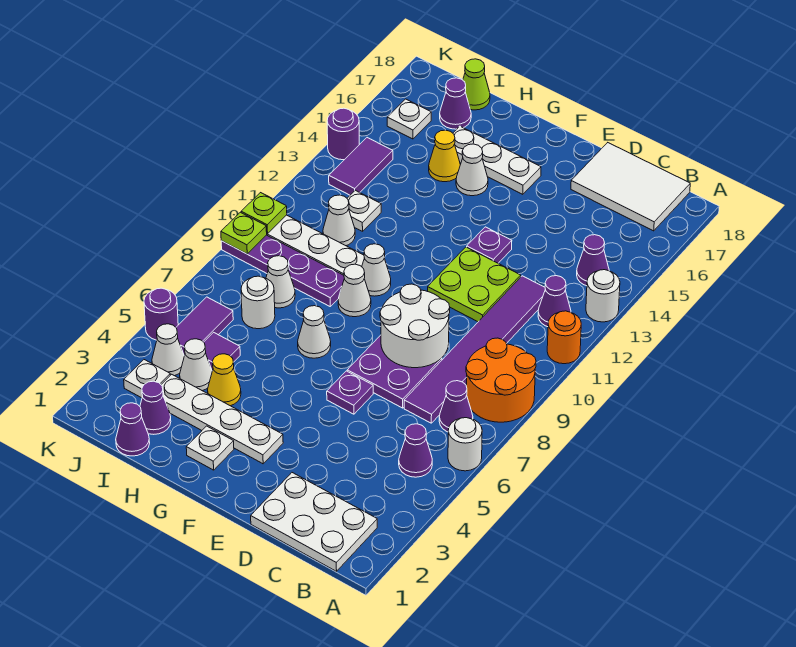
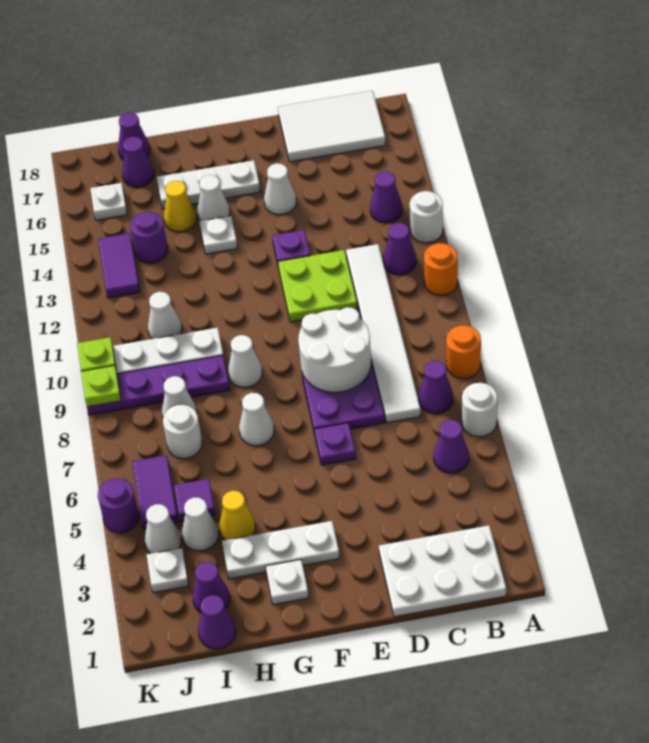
orange 2x2 round brick [466,338,536,422] -> orange 1x1 round brick [446,325,481,378]
purple 1x6 tile [404,276,545,423] -> white 1x6 tile [346,244,421,423]
white 1x4 plate [161,374,283,464] -> white 1x3 plate [222,521,340,579]
white 1x1 cone [362,244,391,296] -> white 1x1 cone moved to [264,163,296,215]
white 1x1 plate [347,190,381,231] -> white 1x1 plate moved to [199,216,237,254]
lime 1x1 cone [463,59,490,110] -> purple 1x1 cone [118,112,150,160]
purple 1x1 round brick [327,108,359,160] -> purple 1x1 round brick moved to [131,212,168,263]

